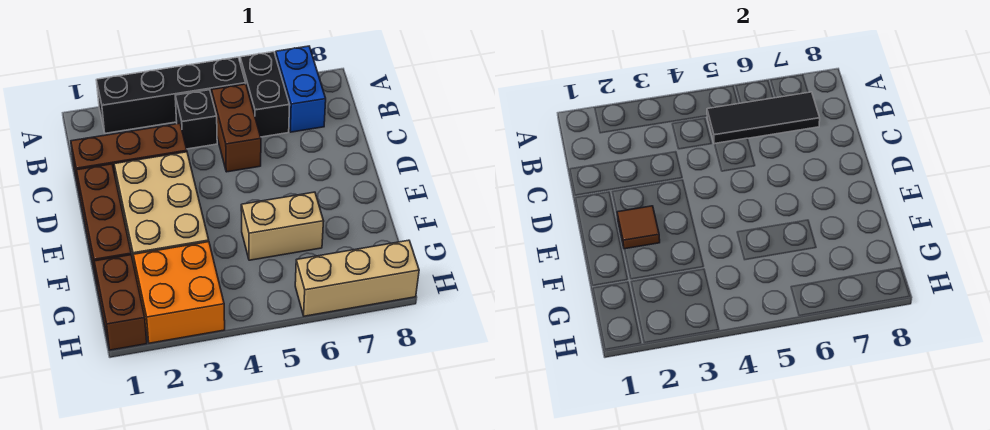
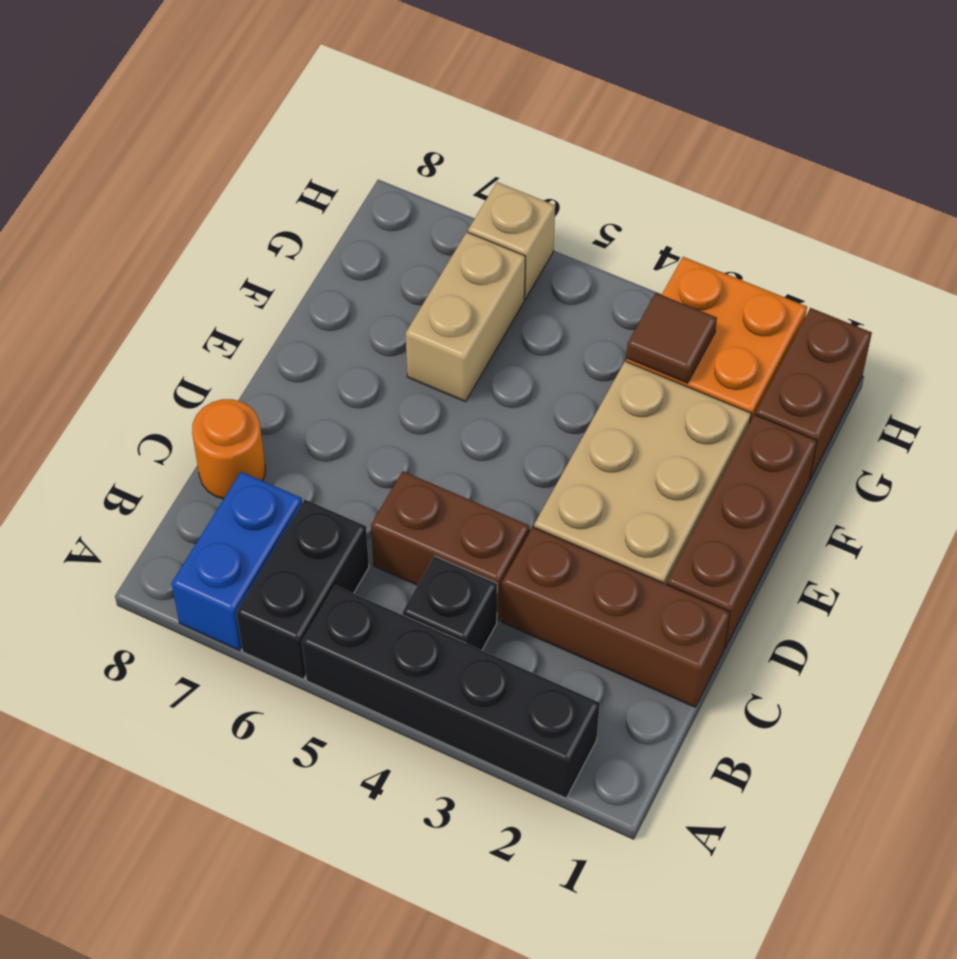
brown 1x2 brick [212,84,261,172] -> brown 1x2 brick turned to [371,471,529,620]
black 1x3 tile [707,92,820,144] -> none
none -> orange 1x1 round brick [192,399,265,499]
brown 1x1 tile [617,206,660,249] -> brown 1x1 tile moved to [626,293,717,383]
tan 1x2 brick [241,192,324,260] -> tan 1x2 brick turned to [406,232,525,402]
tan 1x3 brick [295,240,419,316] -> tan 1x1 brick [468,182,555,299]

